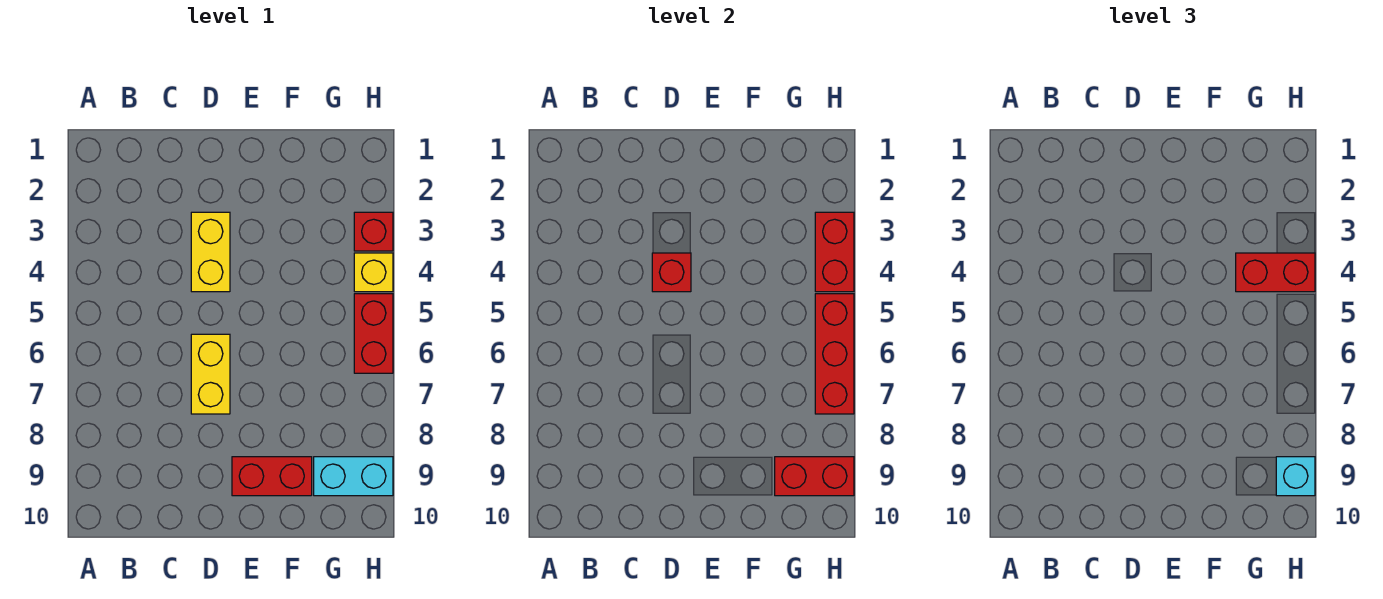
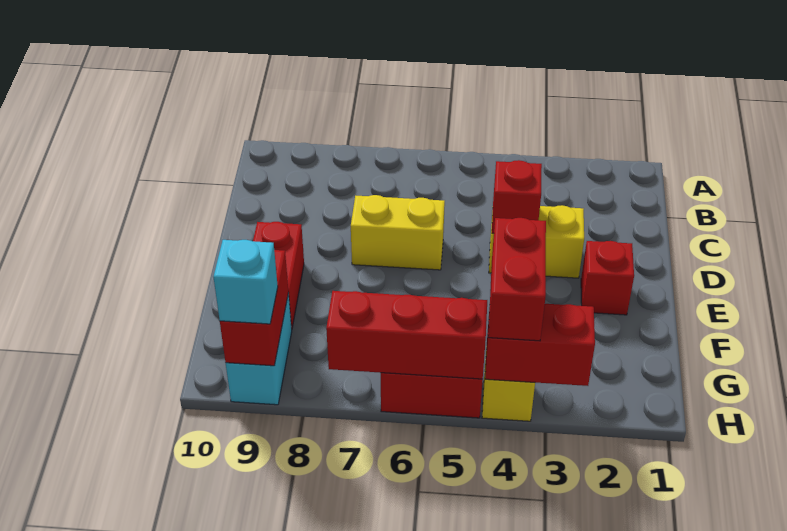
red 1x1 brick [354,212,393,251] -> red 1x1 brick moved to [581,241,634,315]

